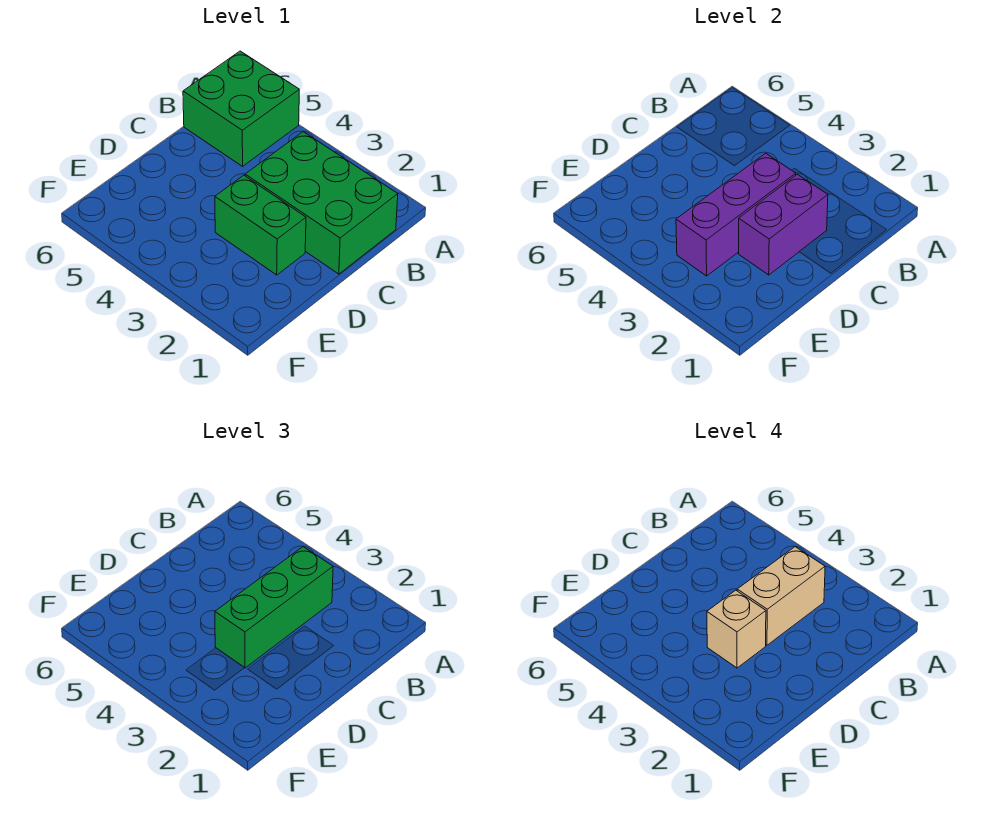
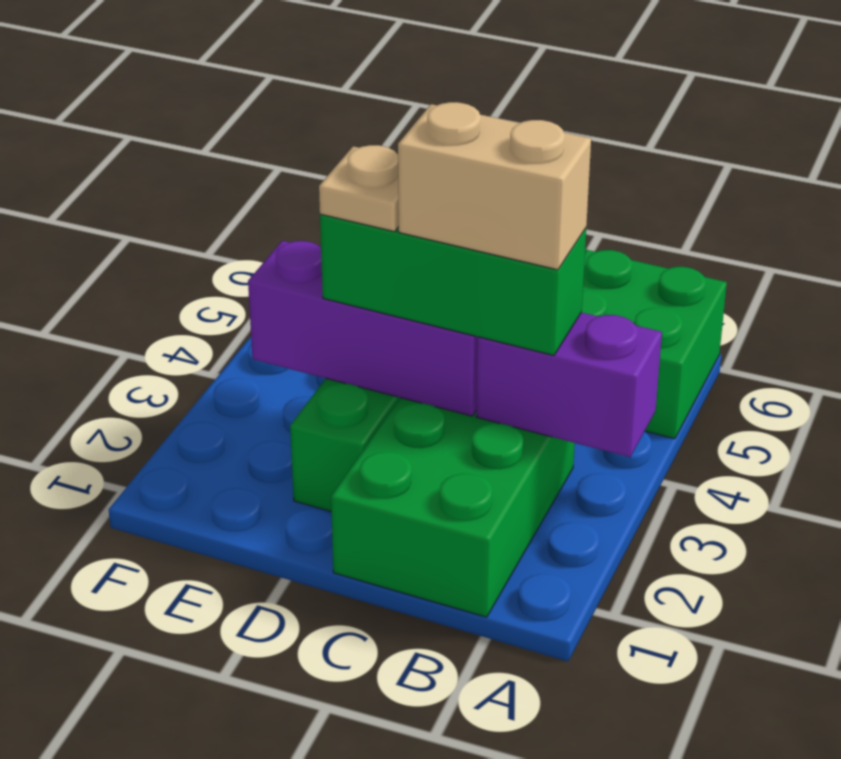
purple 1x2 brick [738,174,828,275] -> purple 1x2 brick moved to [476,312,662,457]
tan 1x1 brick [707,590,766,668] -> tan 1x1 plate [319,145,399,232]

